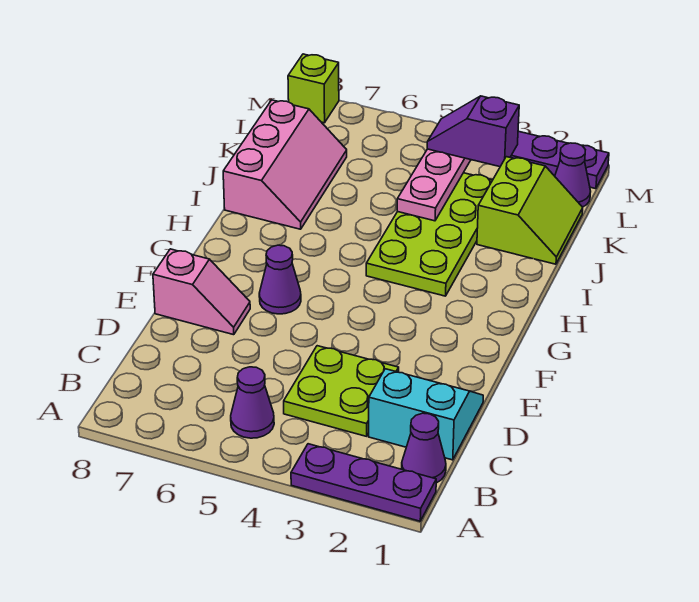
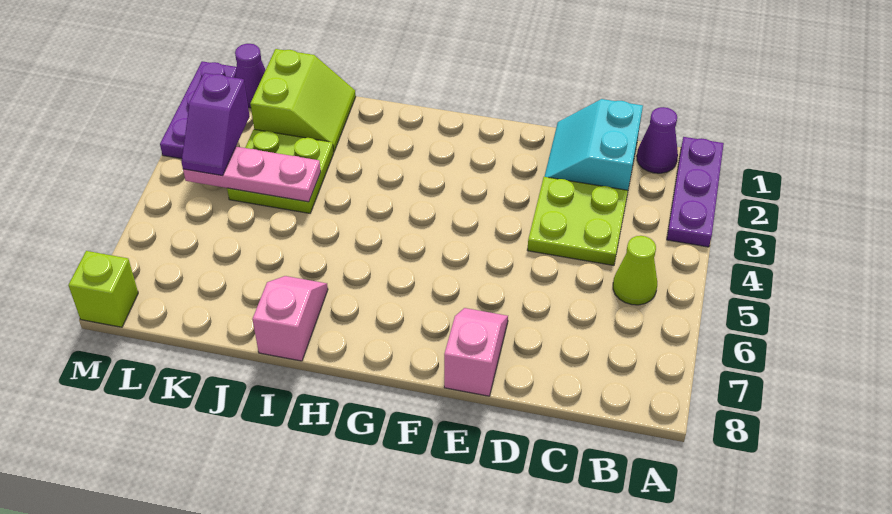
purple 1x1 cone [231,367,274,438] -> lime 1x1 cone [613,236,657,305]
purple 1x1 cone [259,245,301,314] -> none
lime 2x4 plate [366,173,492,296] -> lime 2x2 plate [227,129,334,213]
pink 2x3 slope [223,100,347,229] -> pink 1x2 slope [252,276,328,361]
lime 2x2 slope [477,157,583,264] -> lime 2x2 slope turned to [250,49,356,152]

